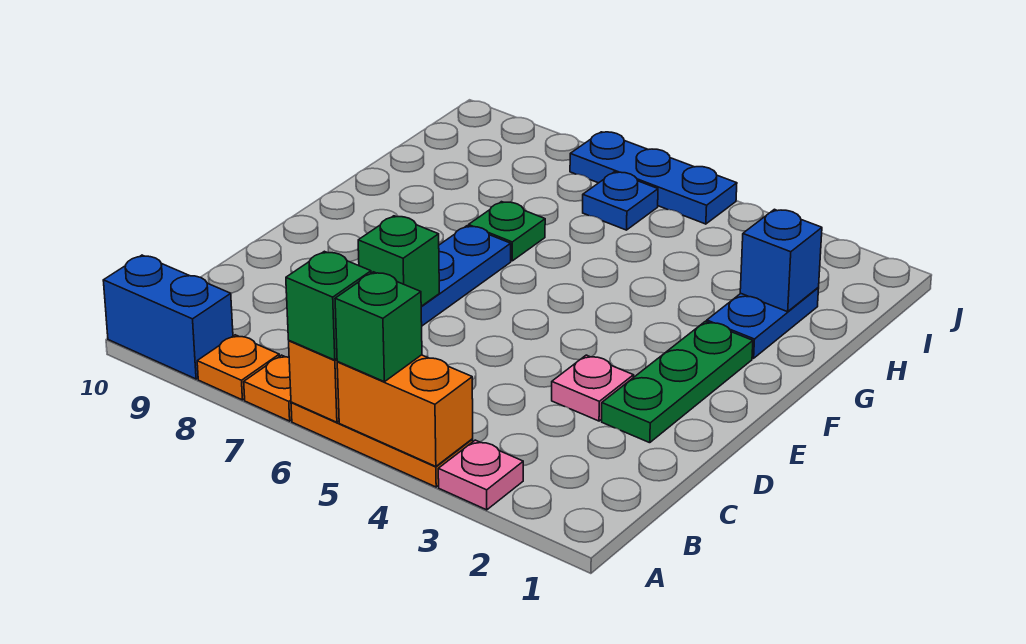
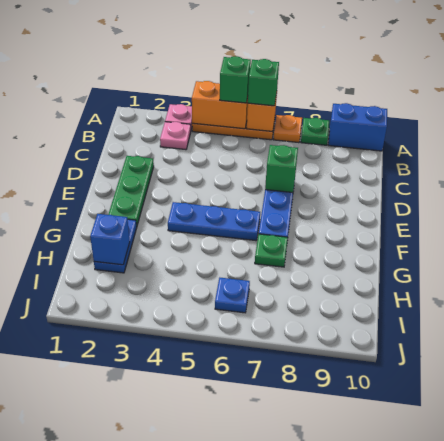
orange 1x1 plate [197,335,279,400] -> green 1x1 plate [301,118,329,145]
pink 1x1 plate [552,355,634,421] -> pink 1x1 plate moved to [160,122,191,150]
blue 1x3 plate [570,132,737,224] -> blue 1x3 plate moved to [168,202,260,241]

